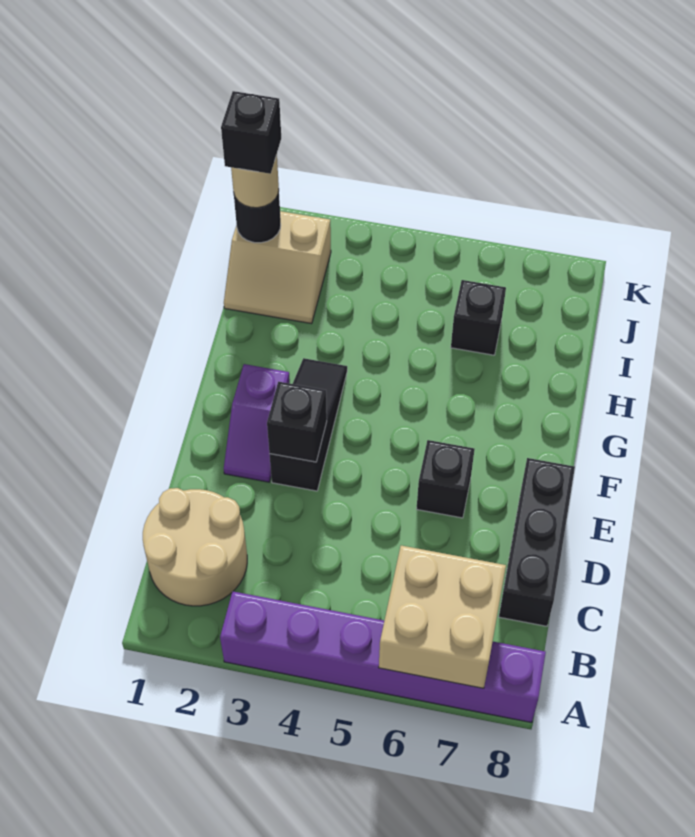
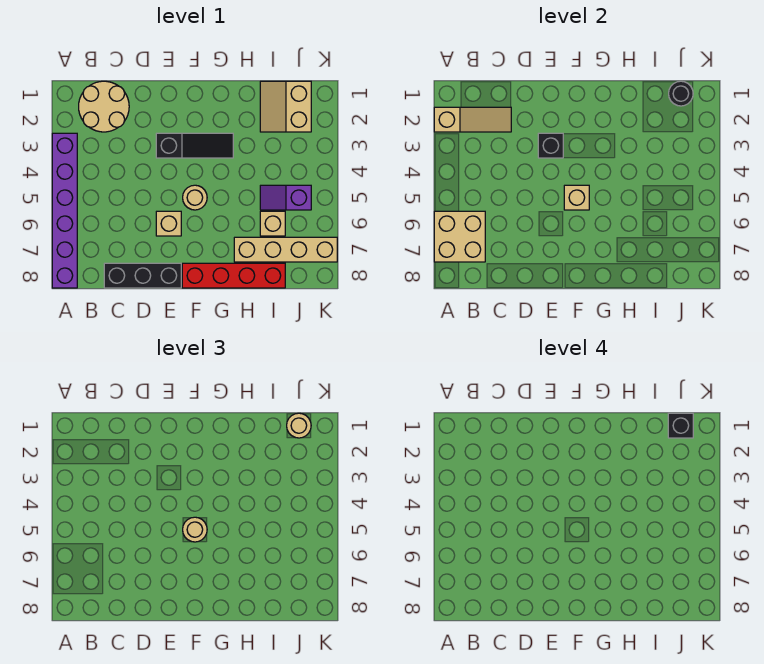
none -> tan 1x3 slope [434,107,511,132]
purple 1x2 slope [224,364,290,482] -> purple 1x2 slope moved to [260,185,311,210]
black 1x1 brick [417,440,475,518] -> tan 1x1 brick [156,211,181,236]
none -> tan 1x1 round brick [183,185,207,210]
none -> tan 1x1 brick [564,185,589,210]
none -> tan 1x1 round brick [183,517,207,542]
none -> red 1x4 brick [182,263,285,288]
none -> tan 1x4 brick [234,237,337,262]
black 1x1 brick [451,280,506,355] -> tan 1x1 brick [260,211,285,236]

